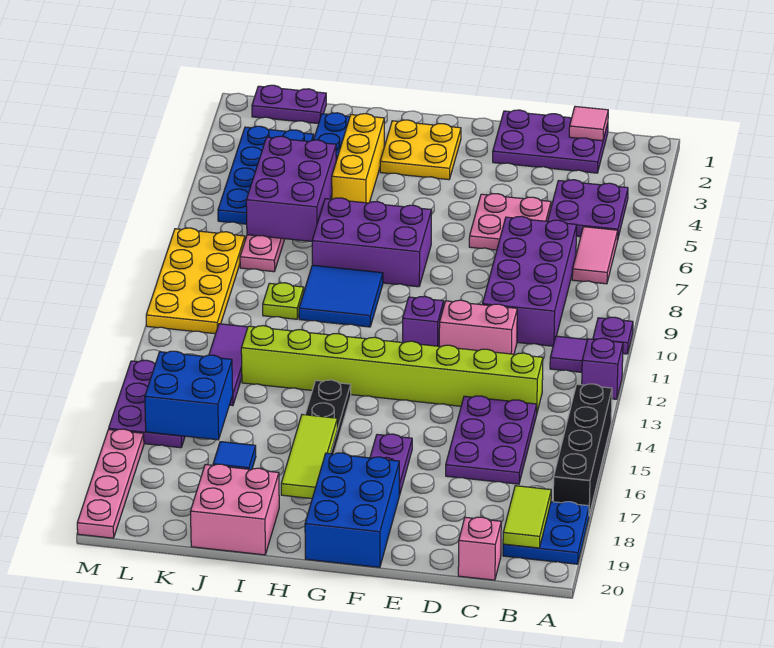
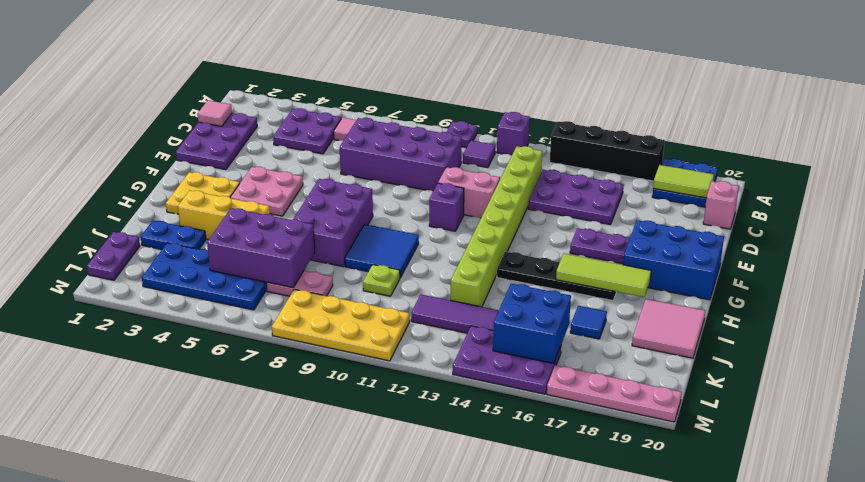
pink 2x2 plate [469,194,551,250] -> pink 2x2 plate moved to [230,167,303,216]
pink 1x2 brick [439,300,517,354] -> pink 1x2 brick turned to [438,167,500,218]
pink 2x2 brick [190,464,279,555] -> pink 2x2 tile [632,299,705,358]

